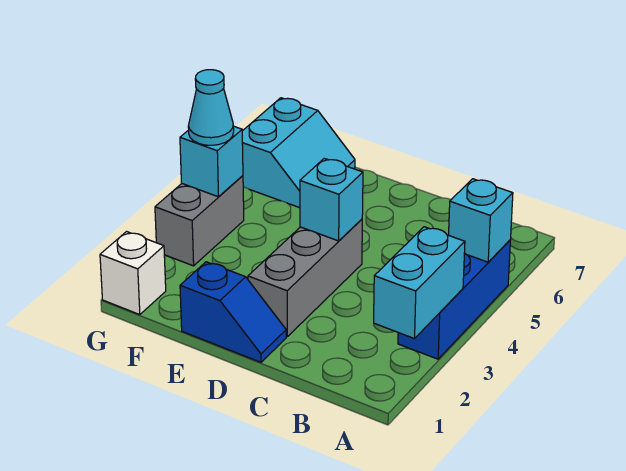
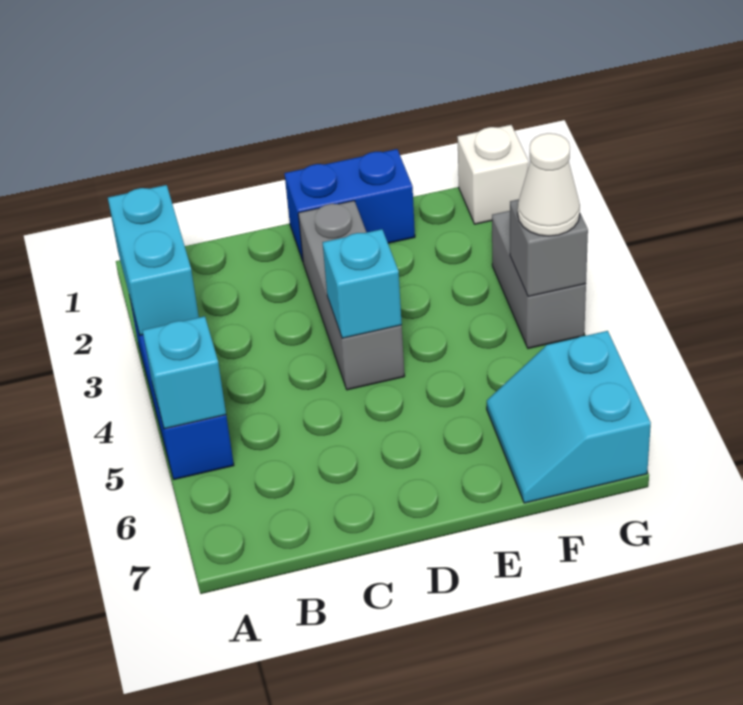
blue 1x2 slope [180,262,286,362] -> blue 1x2 brick [284,149,415,261]
cyan 1x1 brick [180,126,243,197] -> grey 1x1 brick [510,199,588,297]
cyan 1x1 cone [188,70,234,145] -> white 1x1 cone [518,133,580,236]

